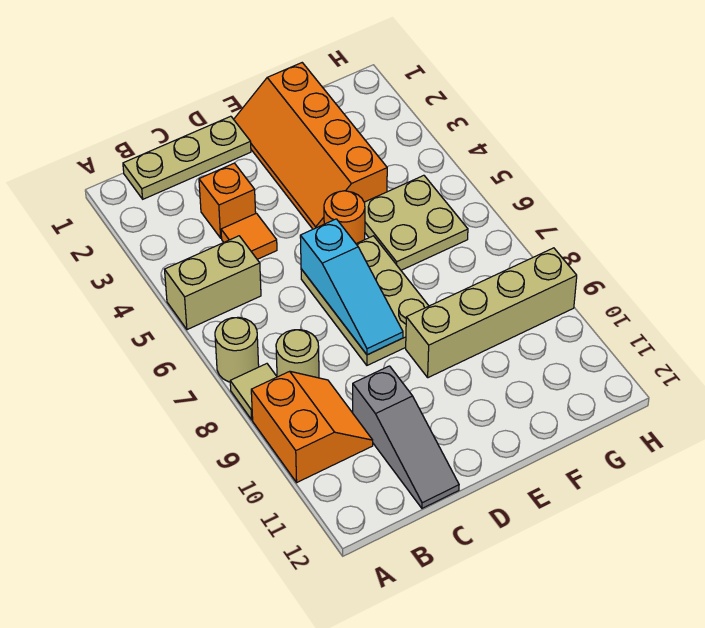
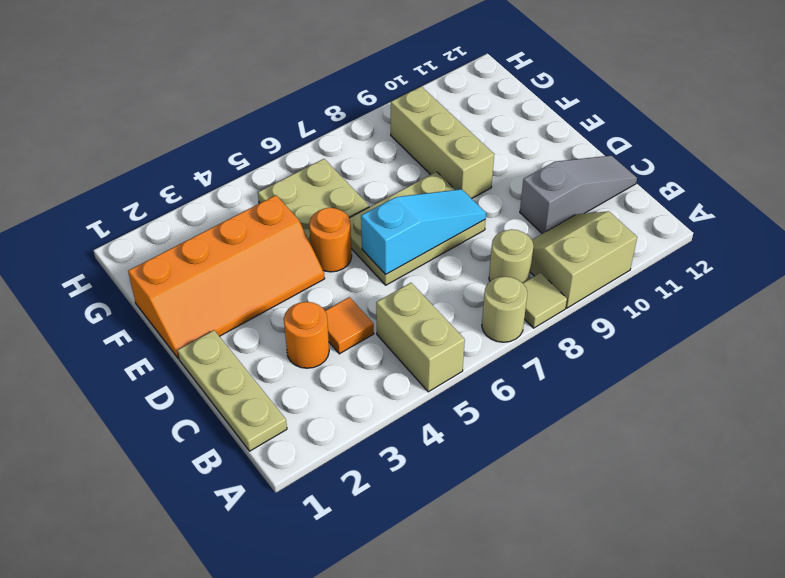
orange 2x2 slope [251,371,373,482] -> tan 2x2 slope [530,211,637,308]
orange 1x1 brick [199,163,256,238] -> orange 1x1 round brick [284,302,329,368]
tan 1x4 brick [406,248,577,378] -> tan 1x3 brick [391,86,494,199]

